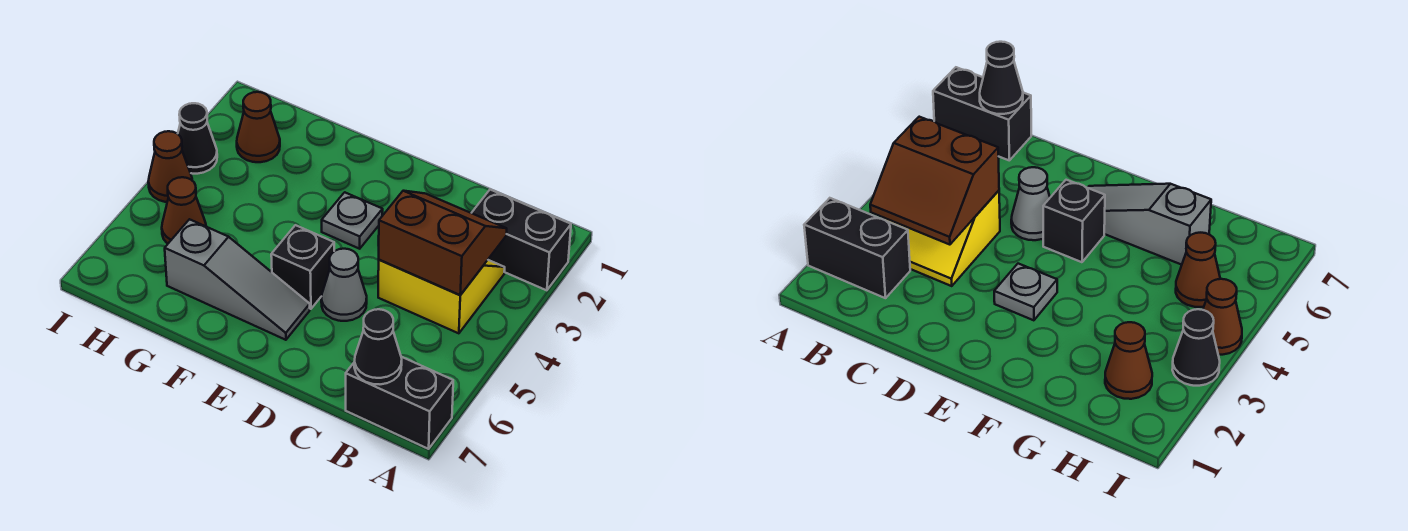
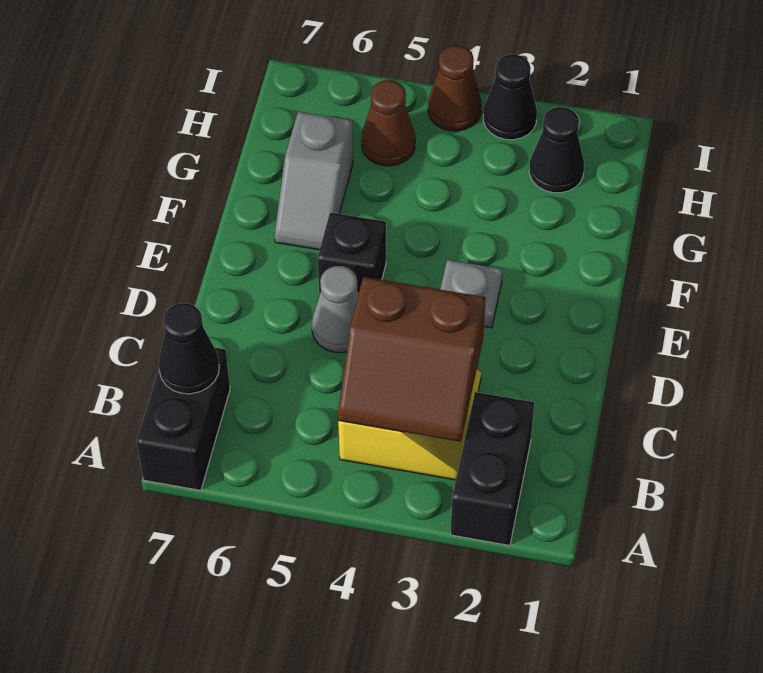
brown 2x2 slope [378,191,507,295] -> brown 2x2 slope turned to [338,277,486,442]
grey 1x3 slope [165,219,310,340] -> grey 1x2 slope [275,112,353,250]
brown 1x1 cone [237,92,280,162] -> black 1x1 cone [529,107,584,193]

